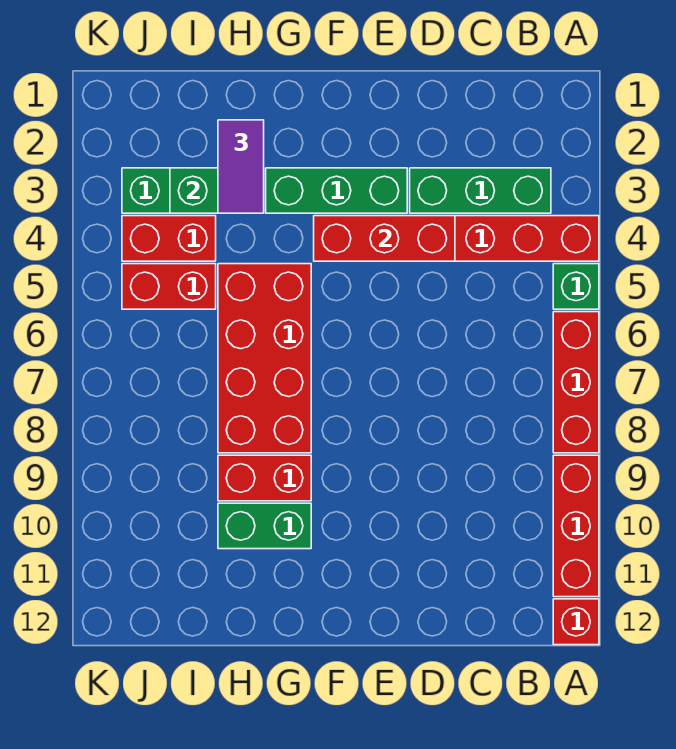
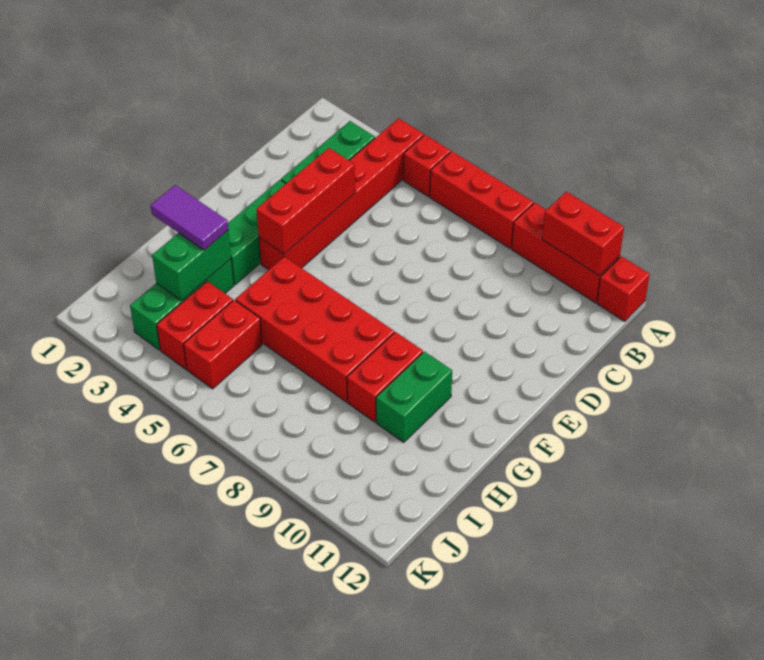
green 1x1 brick [553,264,599,309] -> red 1x1 brick [403,135,451,197]
none -> red 1x2 brick [542,192,624,275]

